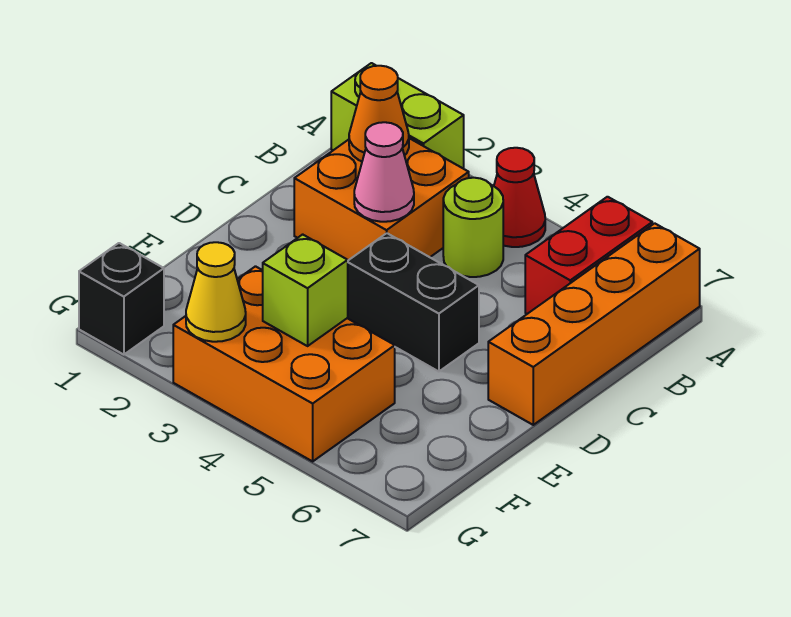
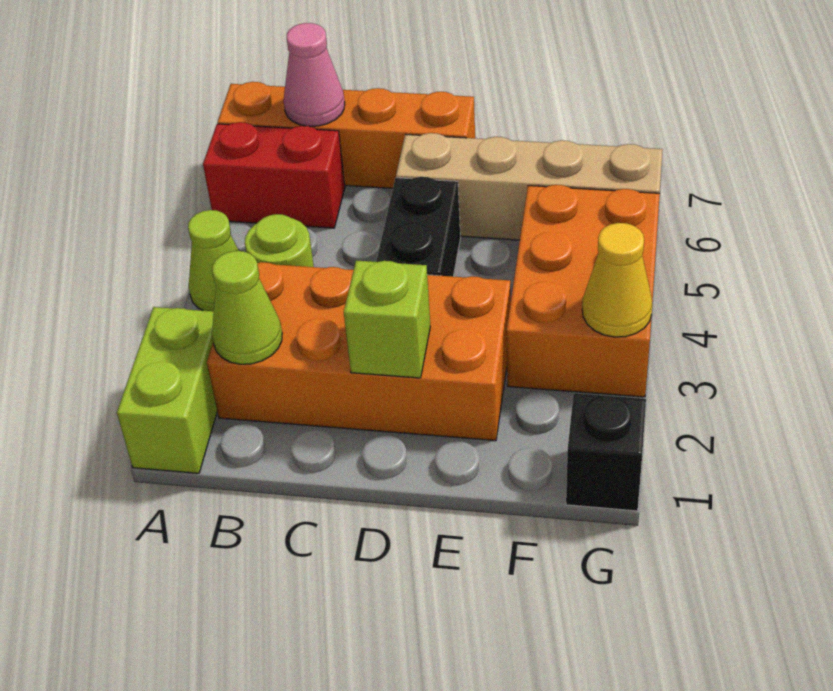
red 1x1 cone [494,148,545,247] -> lime 1x1 cone [188,210,239,311]
orange 2x2 brick [294,138,469,260] -> orange 2x4 brick [207,262,511,441]
orange 1x1 cone [349,66,409,161] -> lime 1x1 cone [212,251,282,364]
pink 1x1 cone [354,122,414,222] -> pink 1x1 cone moved to [284,23,345,126]
none -> tan 1x4 brick [396,133,663,240]
lime 1x1 brick [263,234,348,346] -> lime 1x1 brick moved to [344,261,430,378]

